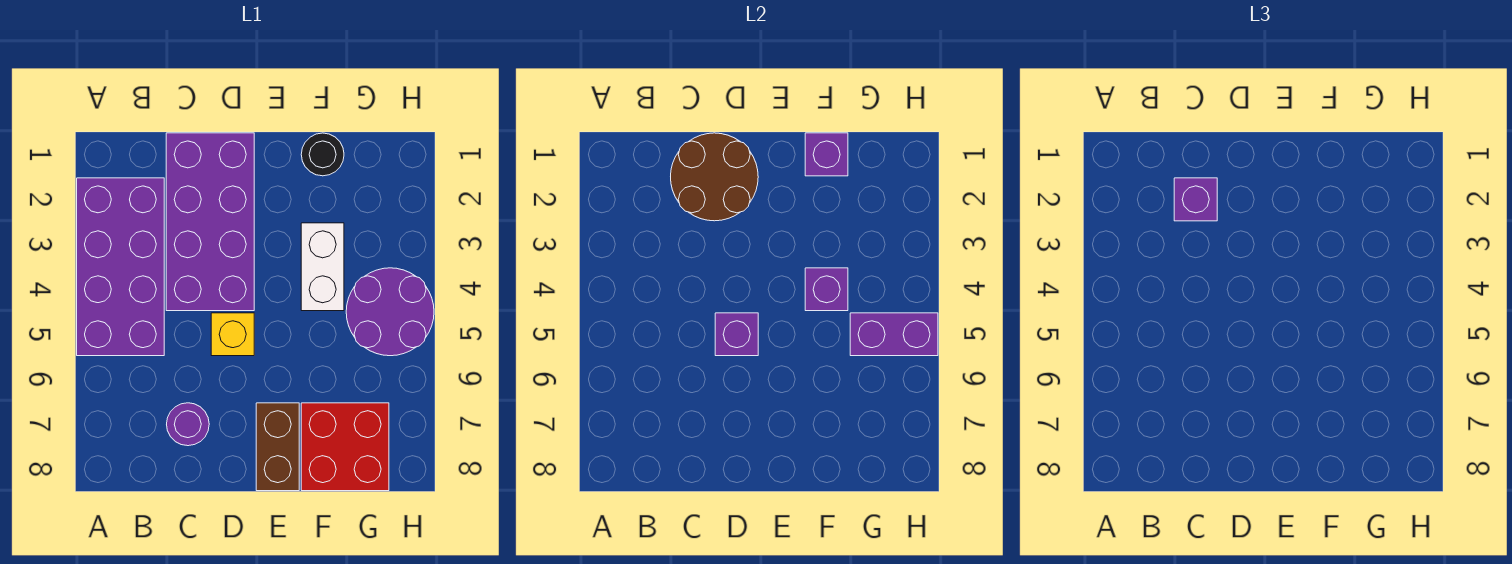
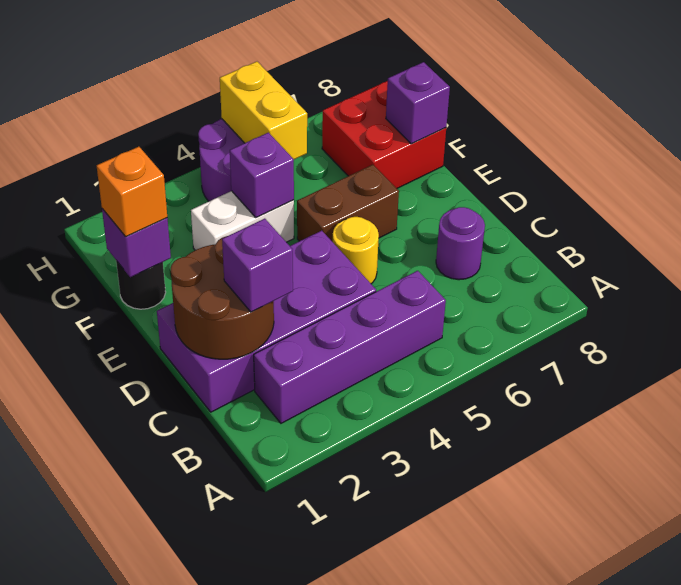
purple 2x4 brick [77,178,164,356] -> purple 1x4 brick [254,271,446,423]
yellow 1x1 brick [211,313,254,356] -> yellow 1x1 round brick [333,217,379,284]
purple 1x1 brick [715,313,758,356] -> purple 1x1 brick moved to [386,62,450,144]
brown 1x2 brick [256,403,299,491] -> brown 1x2 brick moved to [297,165,399,242]
none -> orange 1x1 brick [97,147,167,237]
purple 1x2 brick [850,313,938,356] -> yellow 1x2 brick [220,62,307,159]

